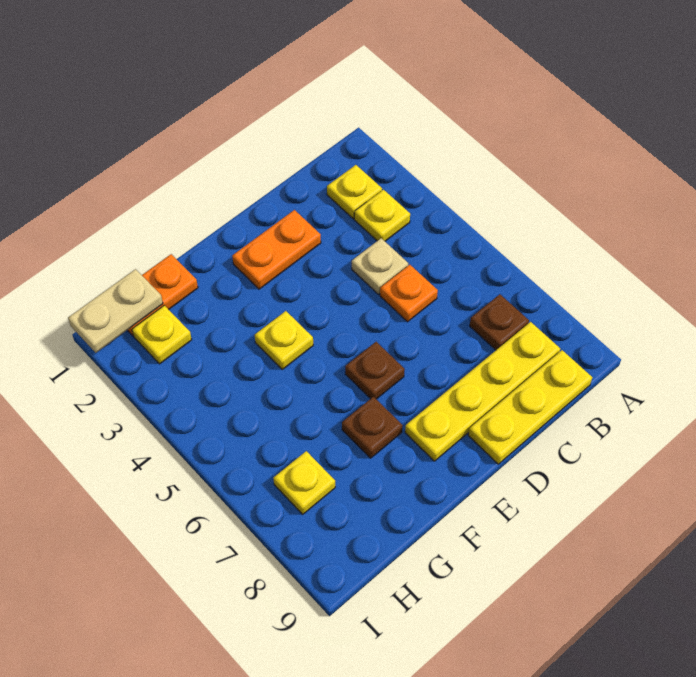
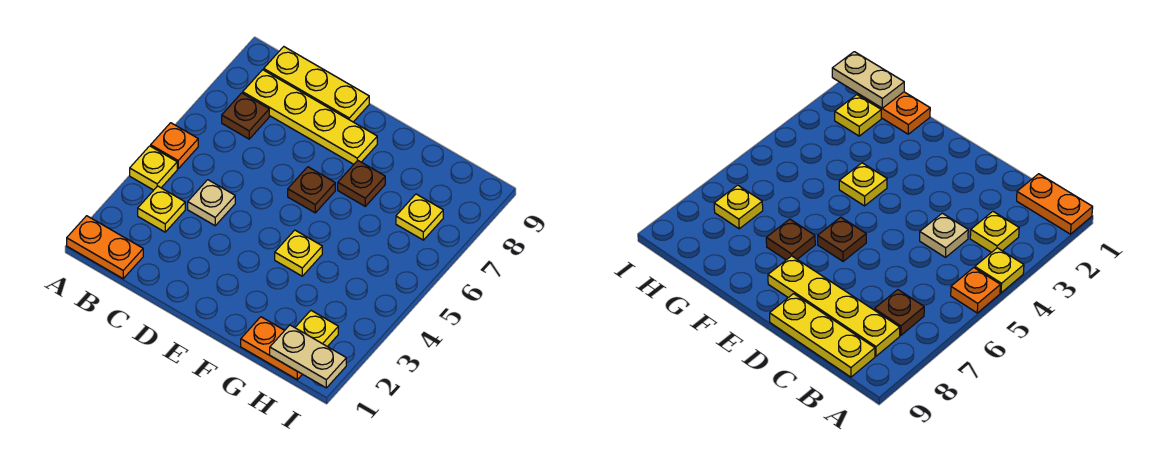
yellow 1x1 plate [327,165,382,219] -> yellow 1x1 plate moved to [130,146,177,190]
orange 1x1 plate [380,265,438,322] -> orange 1x1 plate moved to [151,123,198,169]
orange 1x2 plate [232,210,321,289] -> orange 1x2 plate moved to [67,216,143,279]

